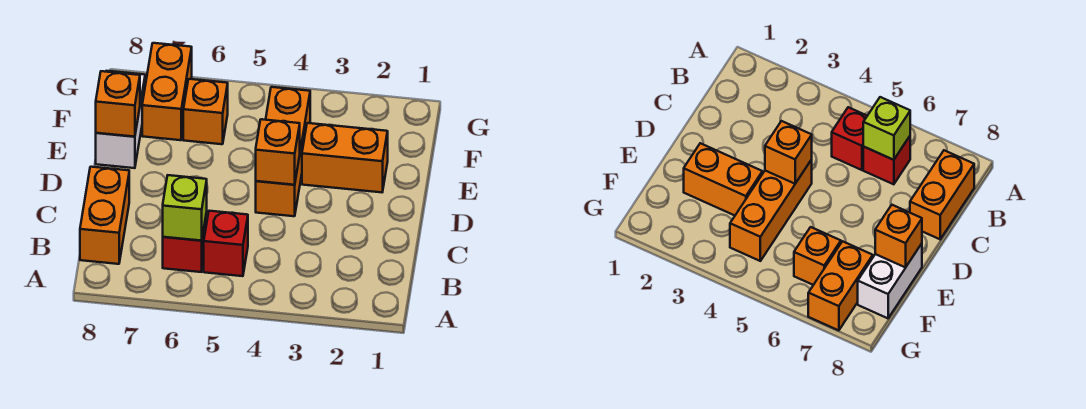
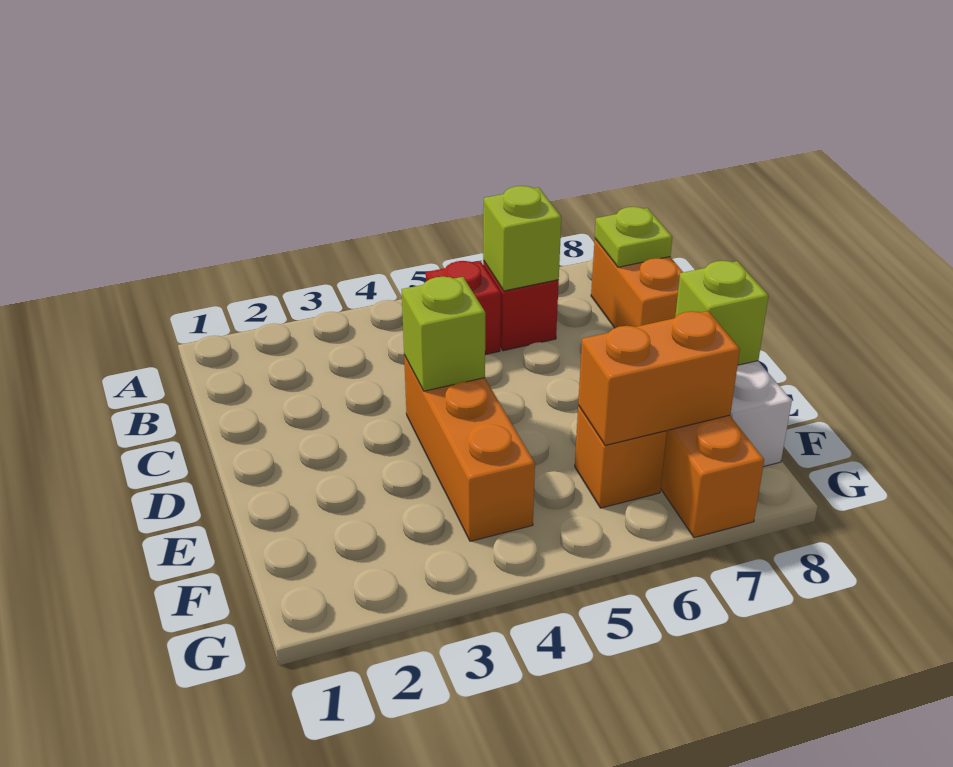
none -> lime 1x1 plate [595,207,672,267]
orange 1x1 brick [256,119,300,185] -> lime 1x1 brick [402,277,485,391]
orange 1x2 brick [302,123,388,192] -> orange 1x2 brick moved to [578,311,740,445]
orange 1x1 brick [96,71,140,137] -> lime 1x1 brick [675,261,769,365]

